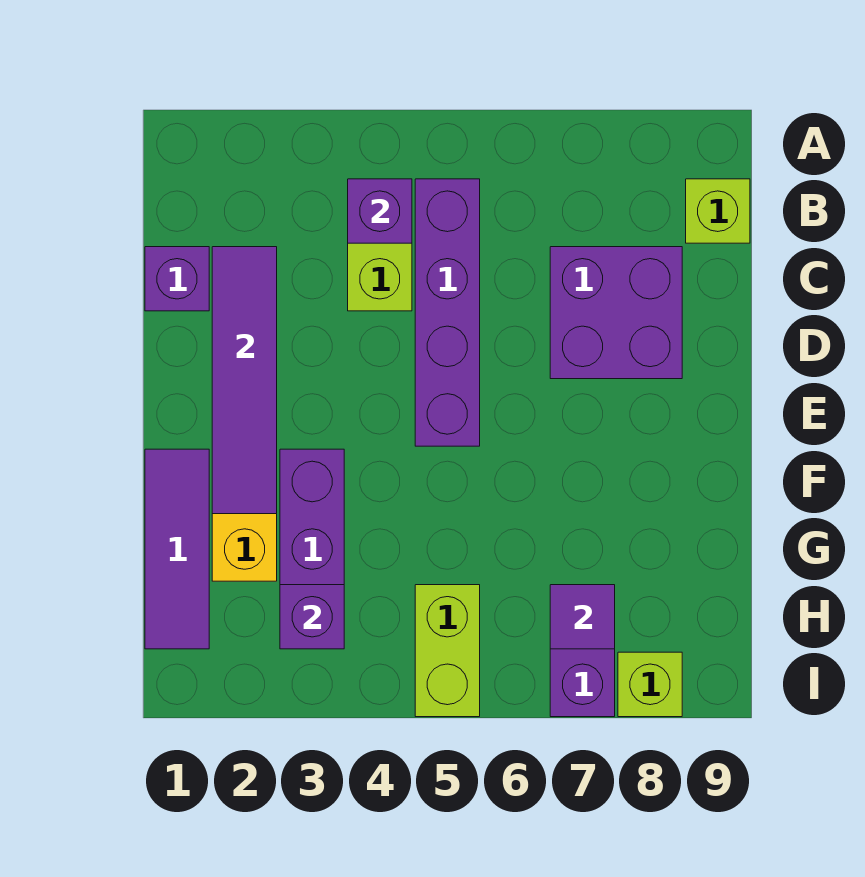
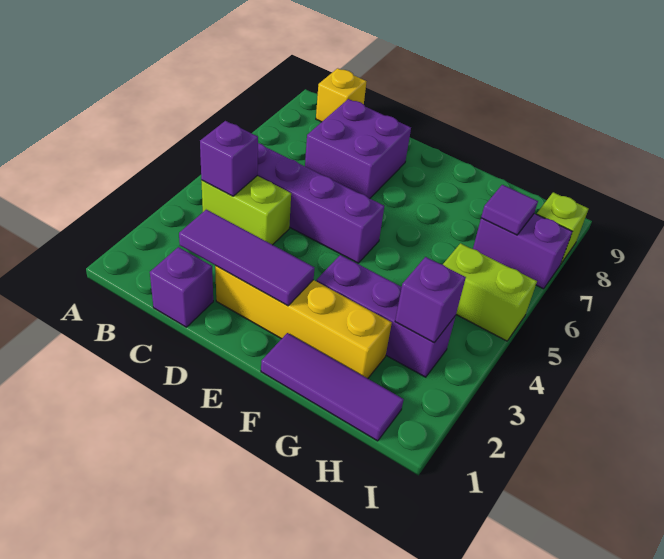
lime 1x1 brick [686,179,750,243] -> yellow 1x1 brick [316,68,367,122]
purple 1x4 tile [212,247,277,514] -> purple 1x3 tile [179,210,314,306]

